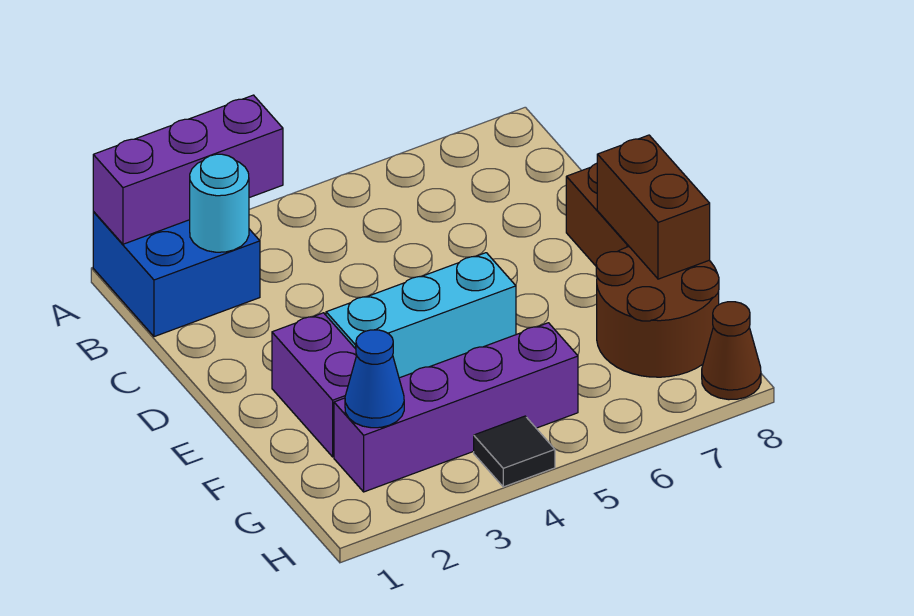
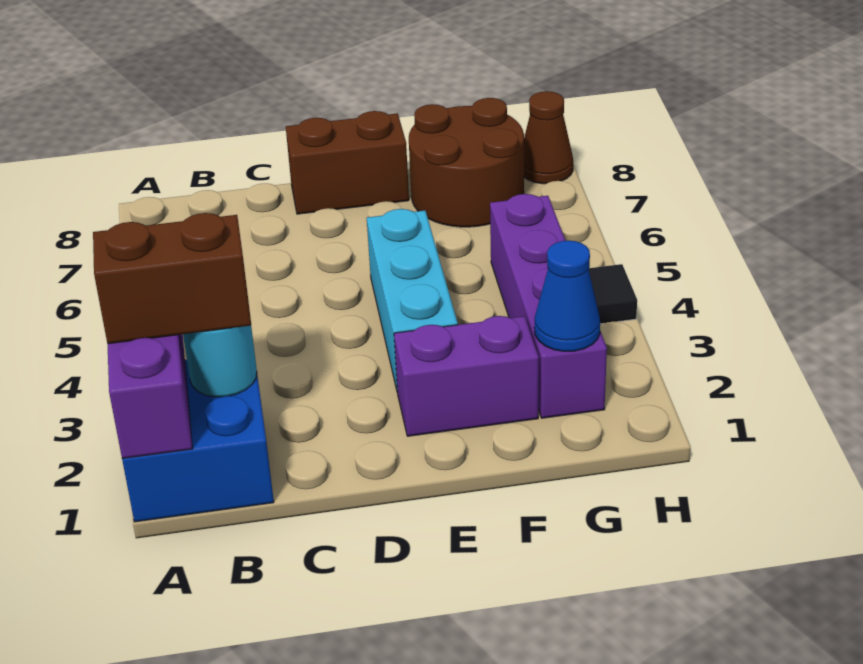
brown 1x2 brick [597,135,710,279] -> brown 1x2 brick moved to [93,213,251,344]

